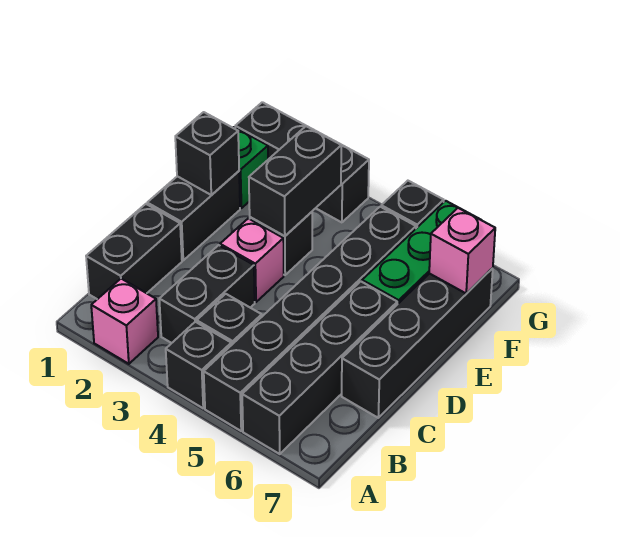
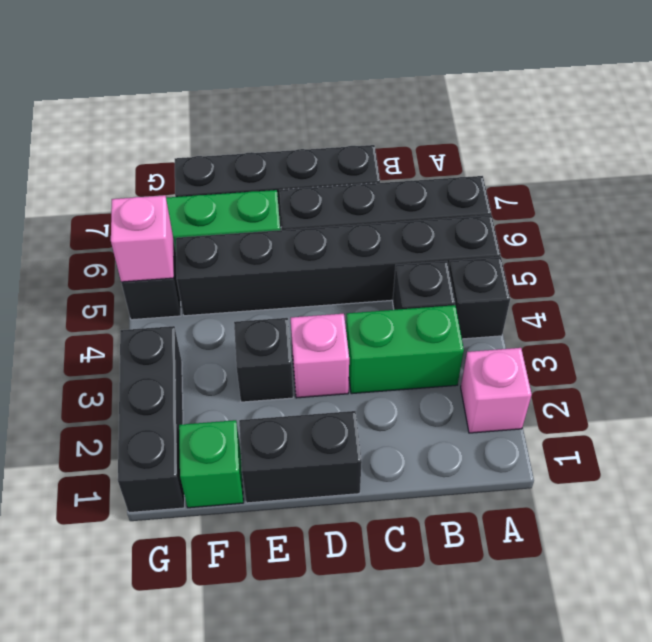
black 1x2 brick [86,204,182,299] -> none
black 1x2 brick [159,245,255,343] -> green 1x2 brick [346,305,464,394]
black 1x1 brick [175,112,239,195] -> none
black 1x2 brick [249,126,341,236] -> none
pink 1x1 brick [429,208,495,293] -> pink 1x1 brick moved to [111,195,174,282]

